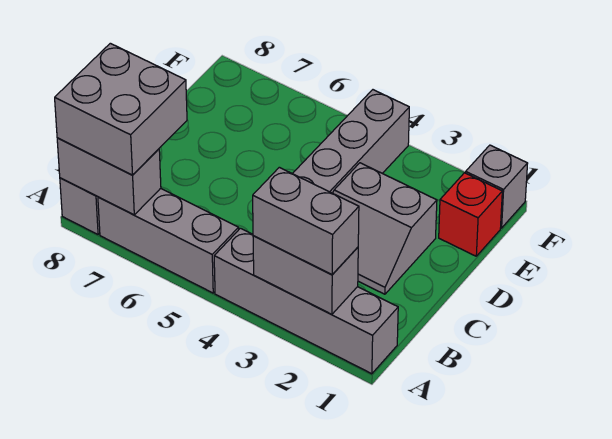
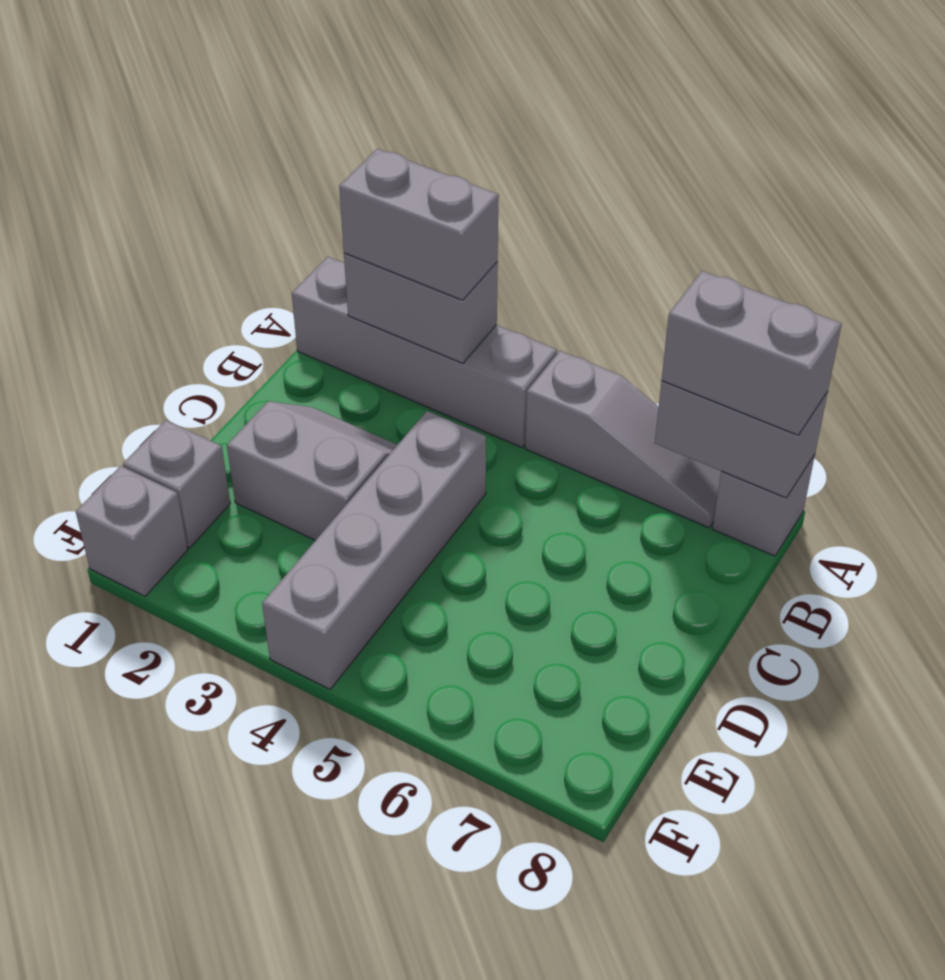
grey 1x3 brick [98,188,239,293] -> grey 1x3 slope [525,351,721,528]
grey 2x2 brick [55,43,187,175] -> grey 1x2 brick [662,271,842,435]
red 1x1 brick [439,173,502,256] -> grey 1x1 brick [123,420,230,548]

